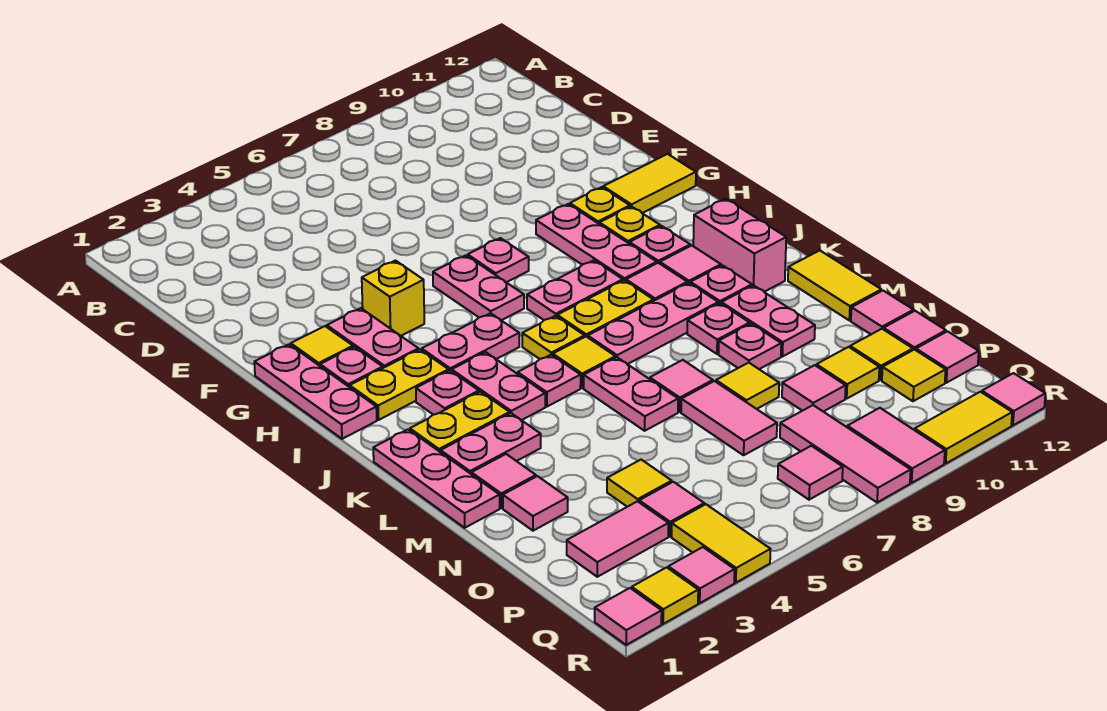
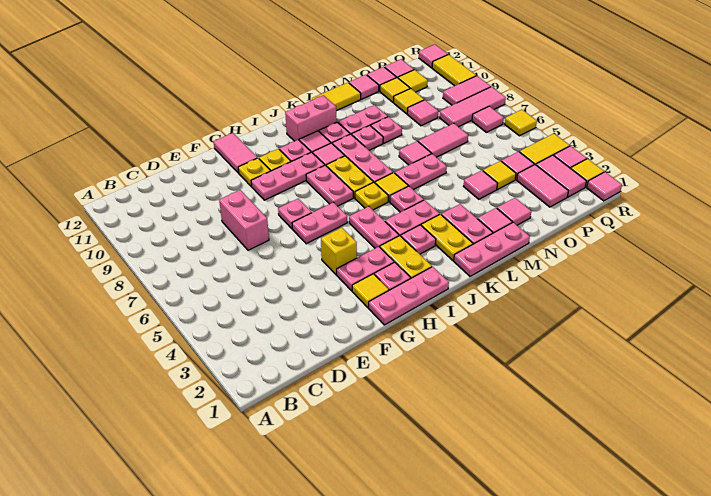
none -> pink 1x2 brick [219,190,269,250]
yellow 1x2 tile [603,154,696,213] -> pink 1x2 tile [214,133,257,173]
none -> pink 1x1 tile [463,171,498,199]
yellow 1x1 tile [716,363,779,409] -> yellow 1x1 tile moved to [505,110,537,136]
none -> pink 1x2 tile [536,155,586,197]

